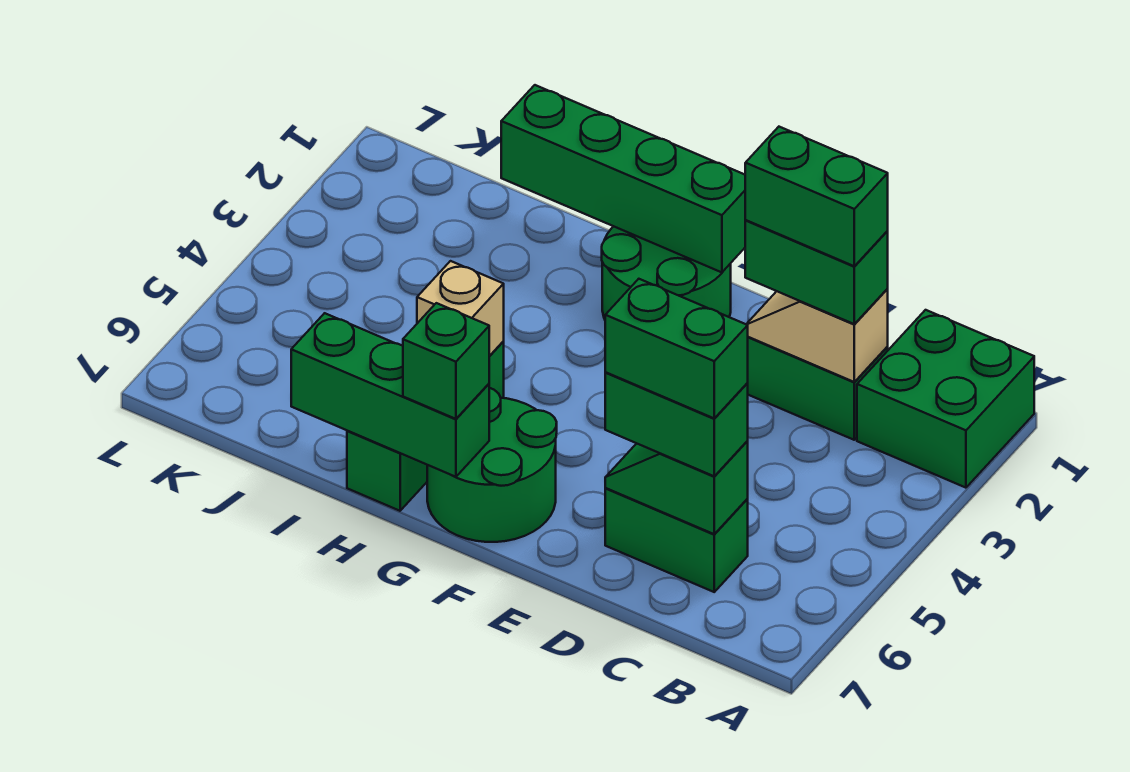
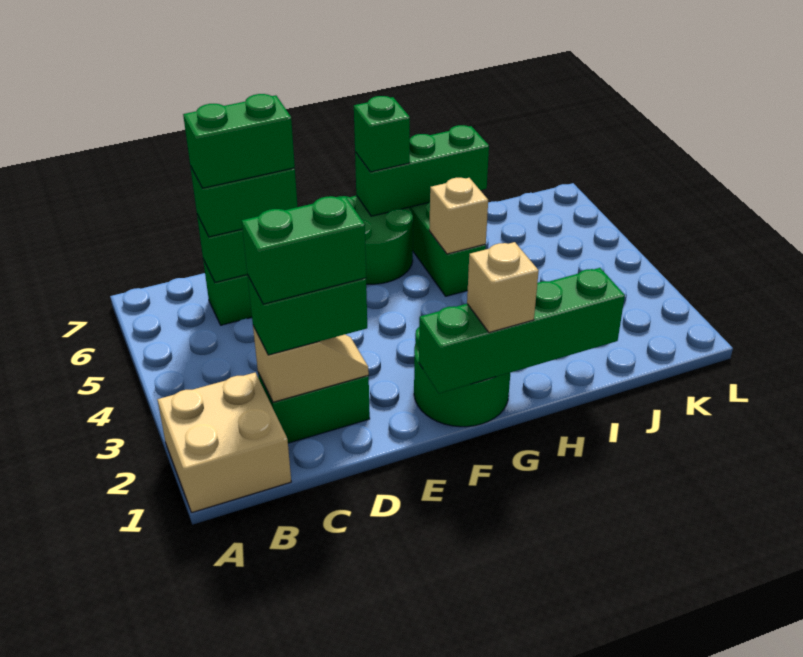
green 2x2 brick [857,310,1034,488] -> tan 2x2 brick [157,373,291,512]
none -> tan 1x1 brick [467,242,539,333]

